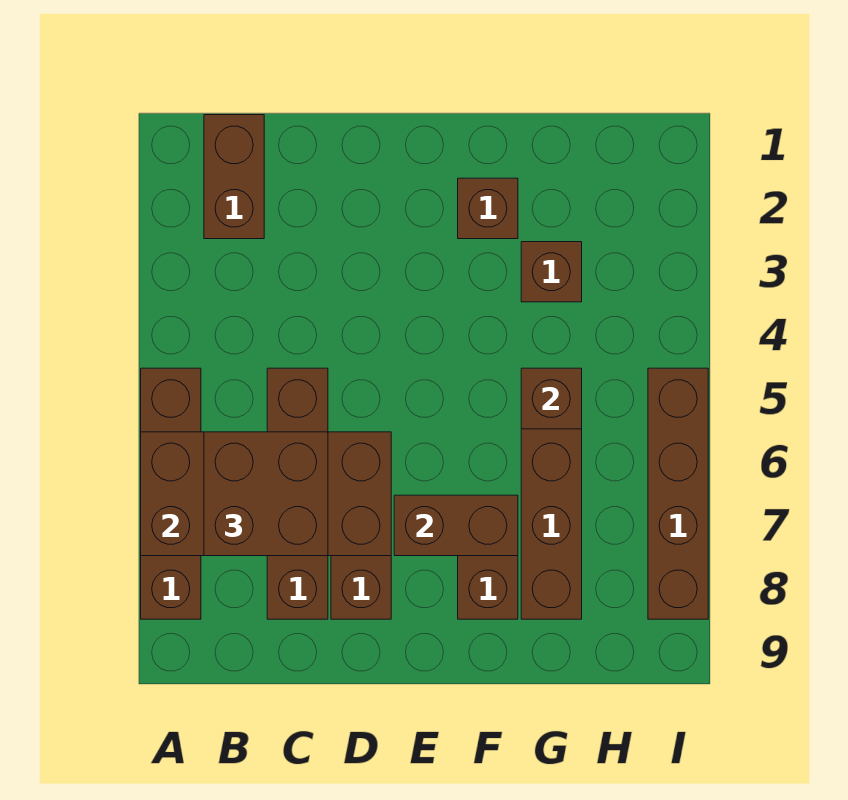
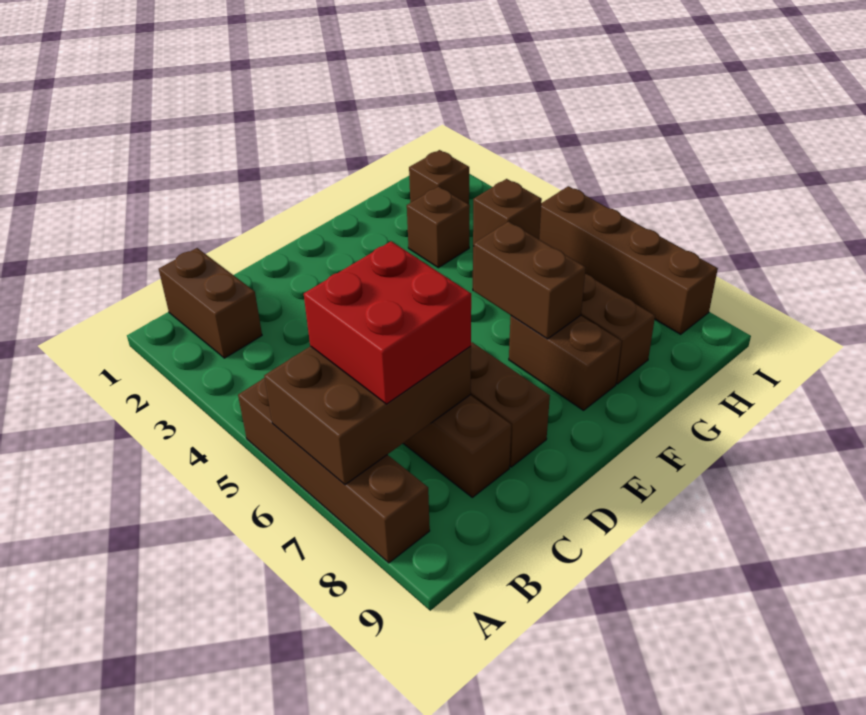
brown 2x4 brick [141,432,391,556] -> brown 2x3 brick [264,346,471,485]
brown 2x2 brick [204,432,328,556] -> red 2x2 brick [304,241,471,404]
brown 1x2 brick [394,495,518,556] -> brown 1x2 brick turned to [473,222,586,339]
brown 1x1 brick [458,178,518,239] -> brown 1x1 brick moved to [409,150,469,204]

